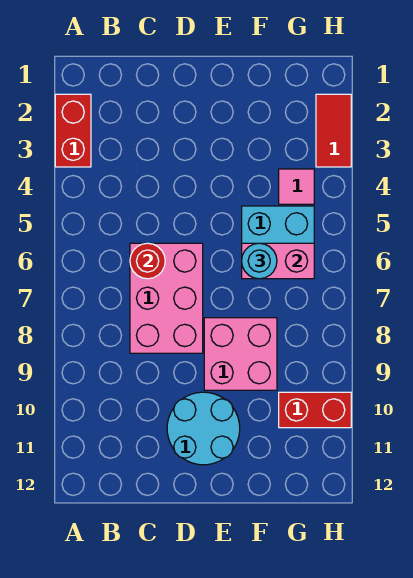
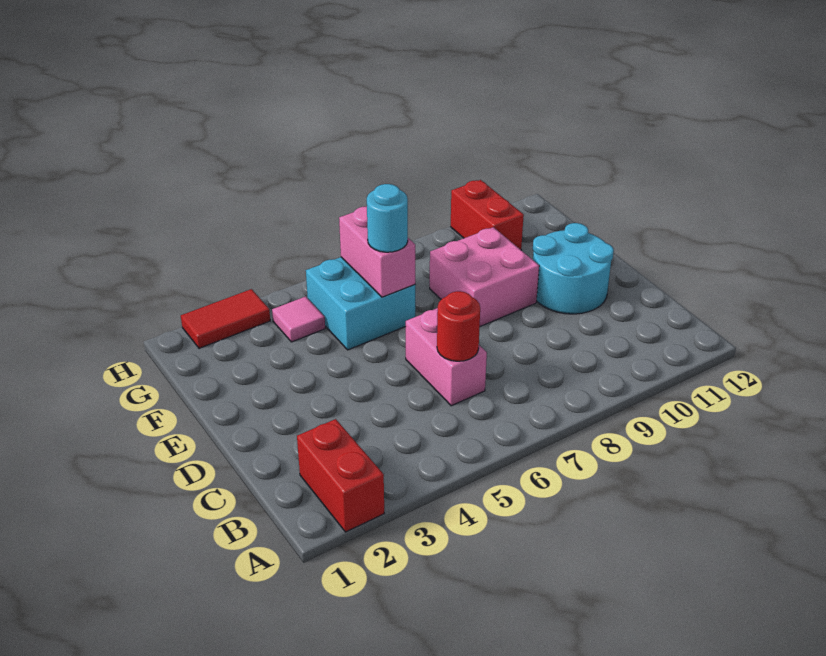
red 1x2 brick [55,94,91,167] -> red 1x2 brick turned to [297,419,384,532]
pink 2x3 brick [130,243,203,353] -> pink 1x2 brick [406,308,487,406]

